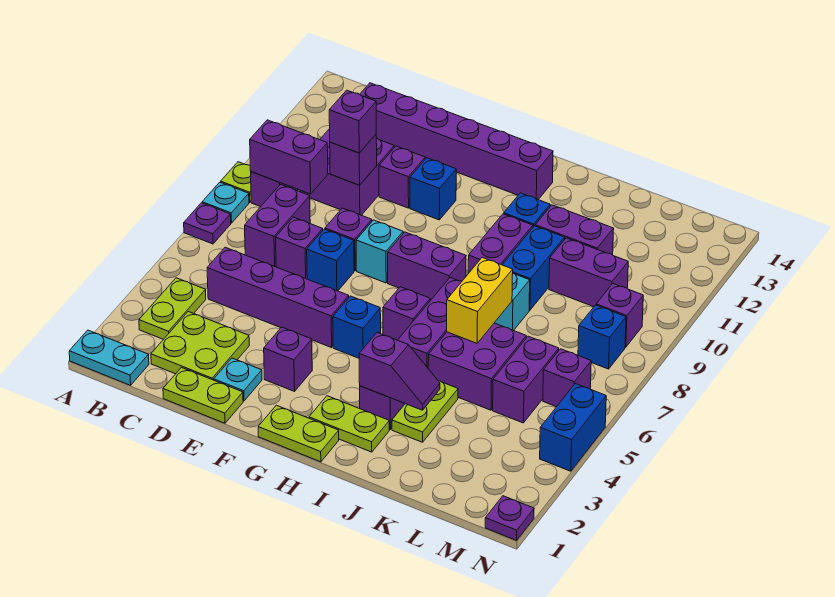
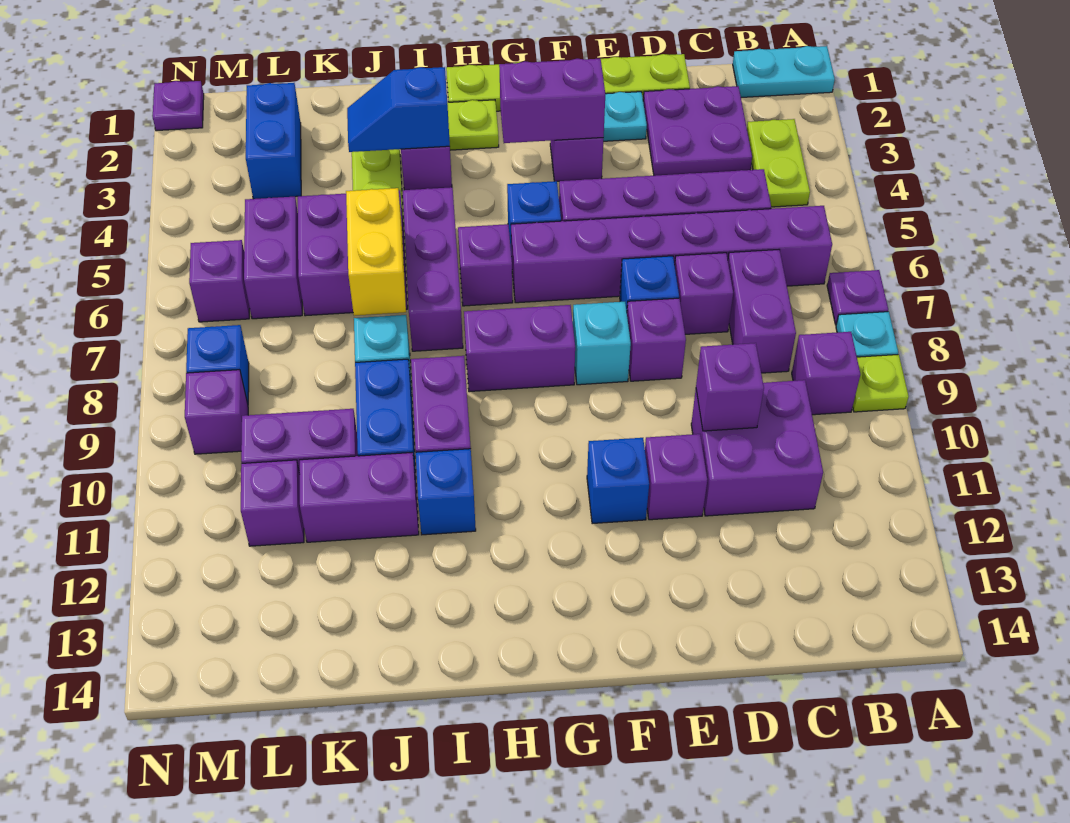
purple 1x2 brick [250,120,328,194] -> purple 1x2 brick moved to [499,59,605,143]
lime 2x2 plate [151,312,249,380] -> purple 2x2 plate [643,86,752,176]
purple 1x6 brick [360,83,553,200] -> purple 1x6 brick moved to [511,206,832,303]
purple 1x1 brick [329,90,376,153] -> purple 1x1 brick moved to [241,460,304,546]
purple 1x2 slope [359,333,440,410] -> blue 1x2 slope [347,67,450,152]
blue 1x2 brick [540,384,606,471] -> blue 1x2 brick moved to [246,83,301,199]

